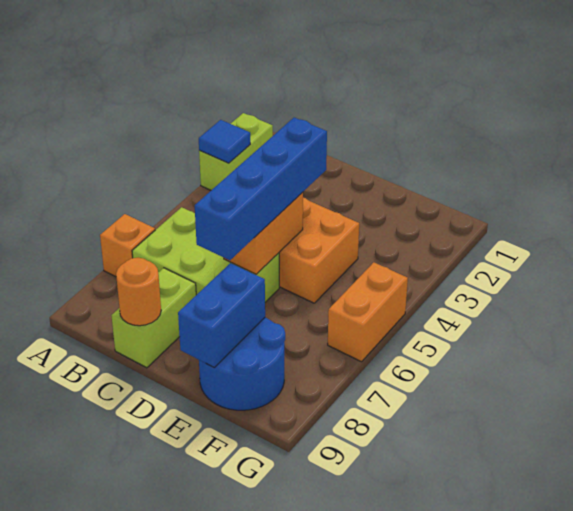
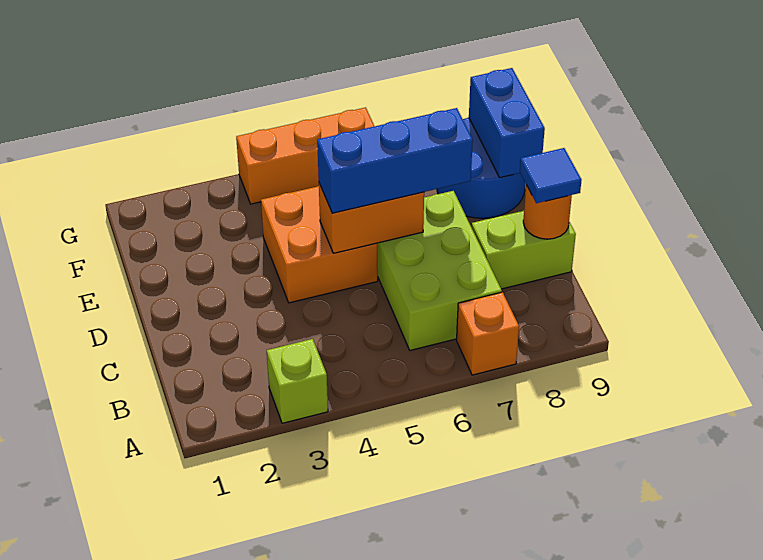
lime 1x2 brick [199,113,273,190] -> lime 1x1 brick [267,339,328,423]
blue 1x1 tile [199,120,250,163] -> blue 1x1 tile moved to [520,148,581,203]
blue 1x4 brick [195,118,327,260] -> blue 1x3 brick [317,108,473,213]
blue 1x2 brick [178,263,265,368] -> blue 1x2 brick turned to [469,68,545,178]
orange 1x2 brick [328,262,408,362] -> orange 1x3 brick [236,107,374,204]

